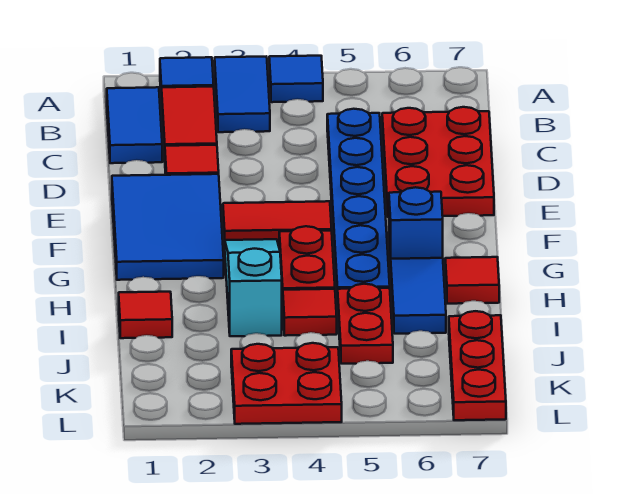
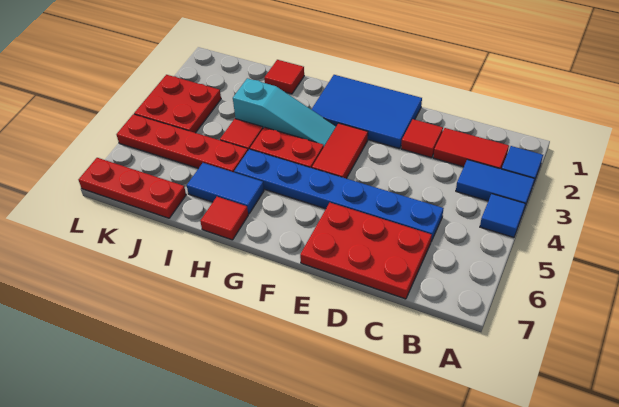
blue 1x2 tile [107,87,162,163] -> none
blue 1x1 brick [389,187,443,273] -> none
red 1x2 plate [338,284,393,364] -> red 1x4 plate [117,114,248,172]

